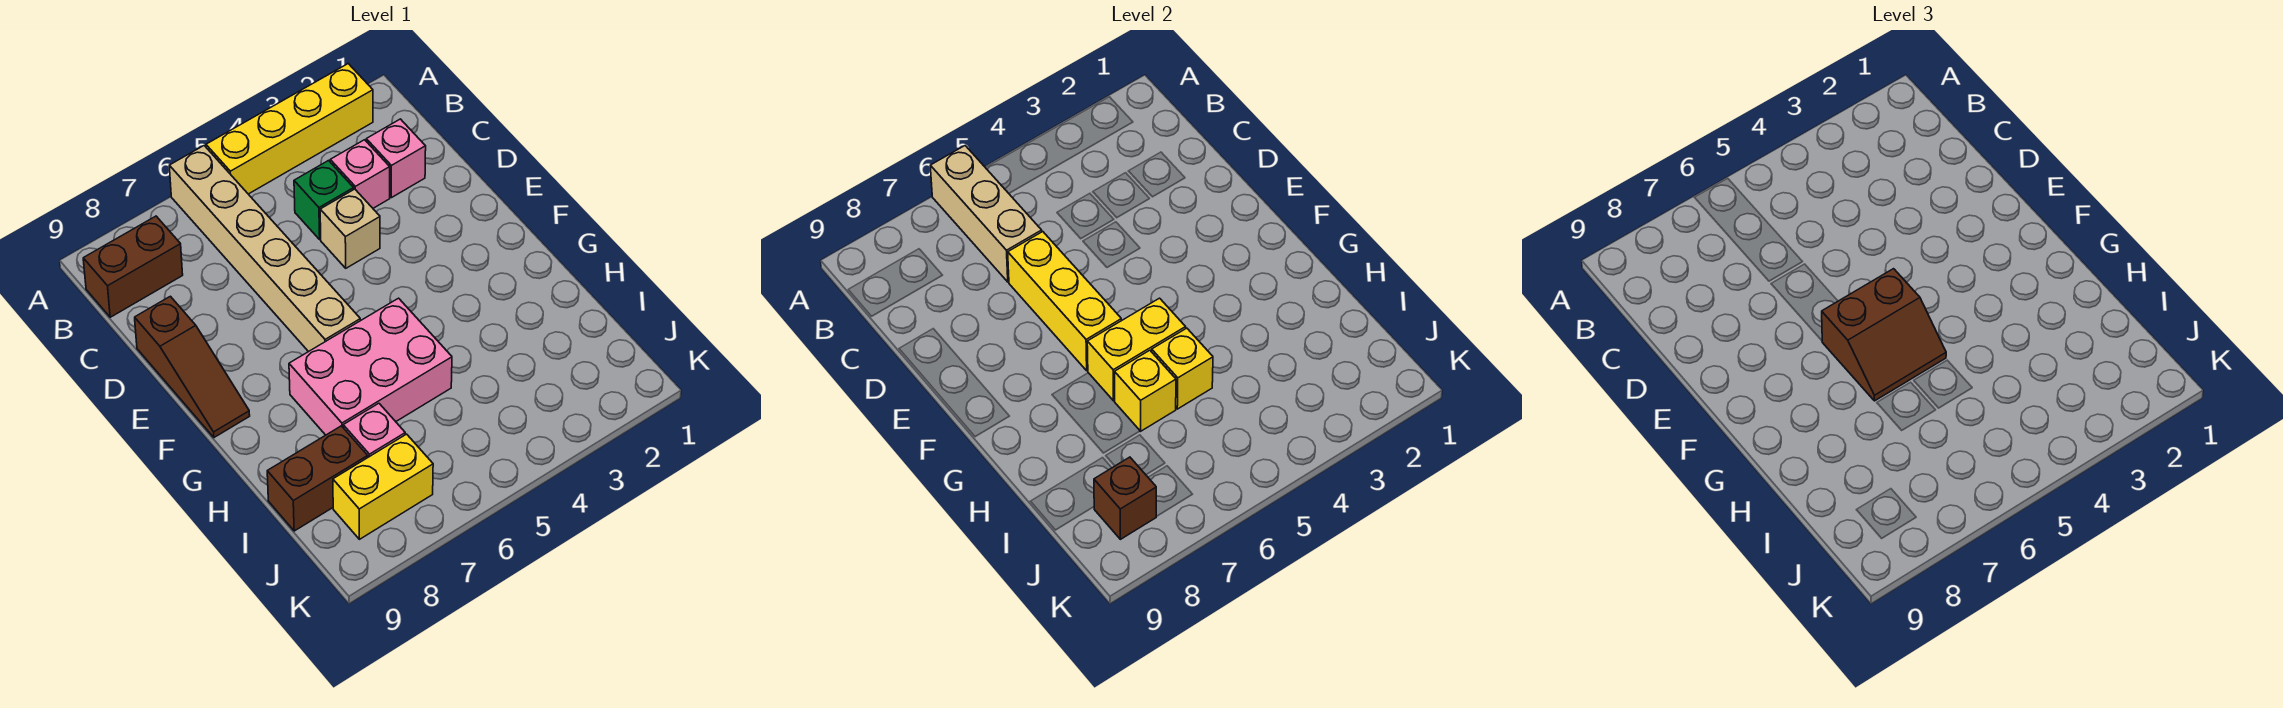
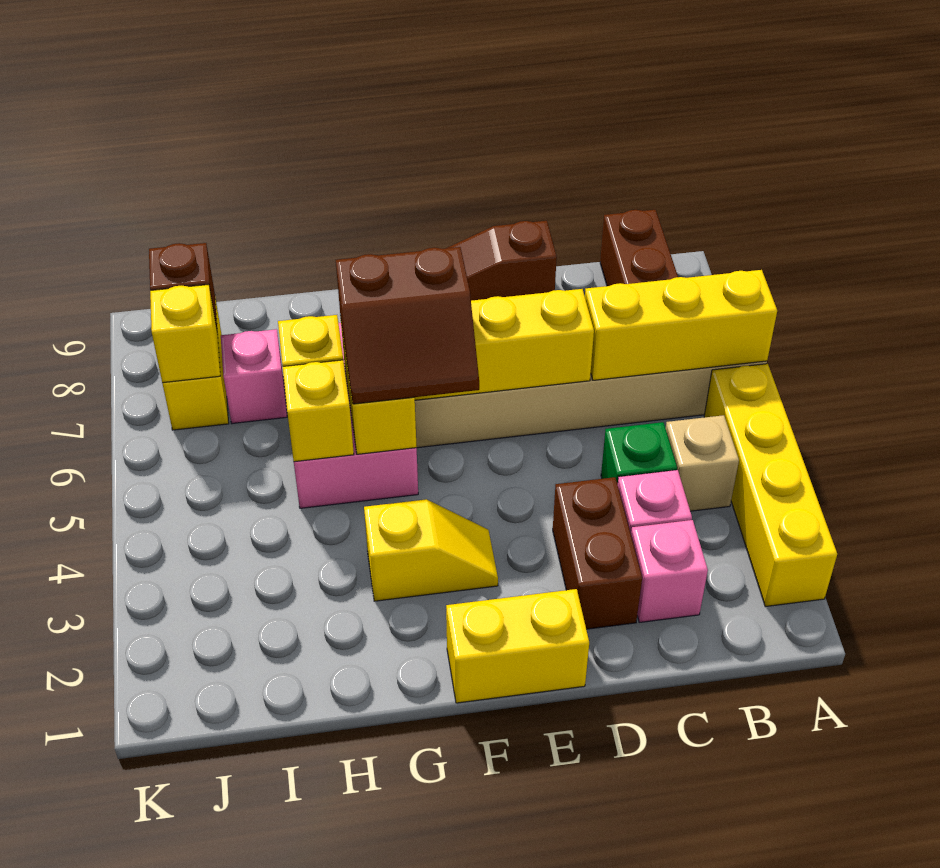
tan 1x3 brick [930,146,1042,282] -> yellow 1x3 brick [585,270,777,380]
tan 1x1 brick [320,189,380,268] -> tan 1x1 brick moved to [666,415,739,511]
none -> yellow 1x2 brick [446,589,589,703]
none -> yellow 1x2 slope [364,499,498,601]
brown 2x2 slope [1822,269,1946,401] -> brown 2x2 slope turned to [336,247,479,404]
brown 1x2 brick [267,426,368,531] -> brown 1x2 brick moved to [553,477,642,629]
none -> yellow 1x1 brick [150,284,220,383]

